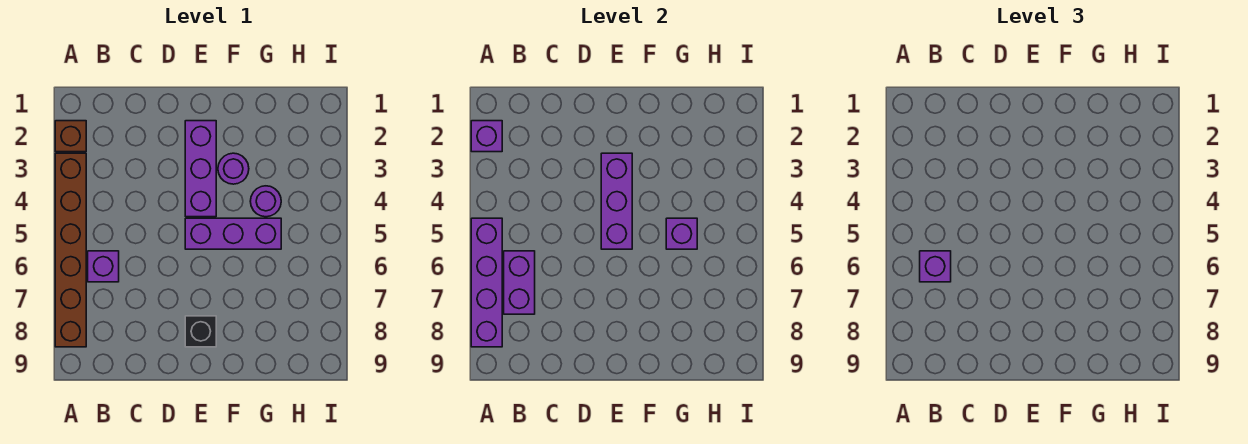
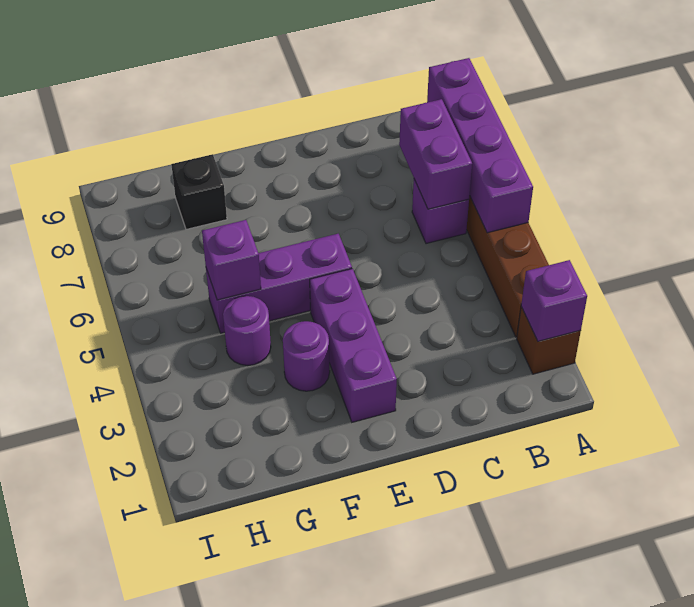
purple 1x1 brick [920,251,951,282] -> none
purple 1x3 brick [601,153,632,249] -> none
black 1x1 brick [185,316,216,347] -> black 1x1 brick moved to [171,154,227,229]

